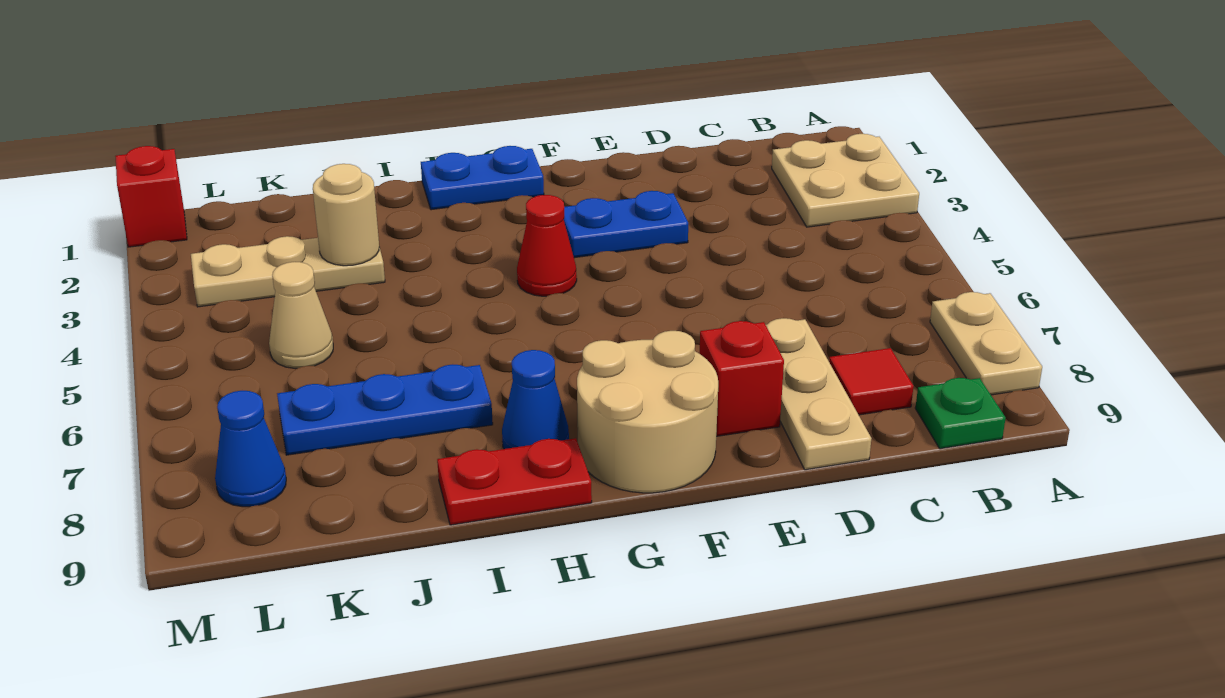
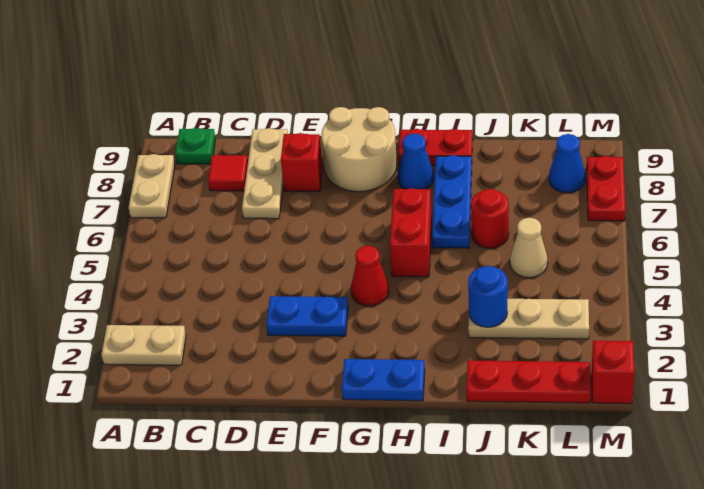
tan 2x2 plate [772,134,919,227] -> tan 1x2 plate [101,325,186,365]
none -> red 1x2 brick [390,188,432,277]
blue 1x3 plate [277,364,493,455] -> blue 1x3 plate turned to [432,155,472,248]
none -> red 1x3 plate [467,360,591,403]
tan 1x1 round brick [313,164,379,266] -> blue 1x1 round brick [468,266,508,327]
none -> red 1x1 round brick [471,189,509,248]
none -> red 1x2 plate [587,156,626,221]

